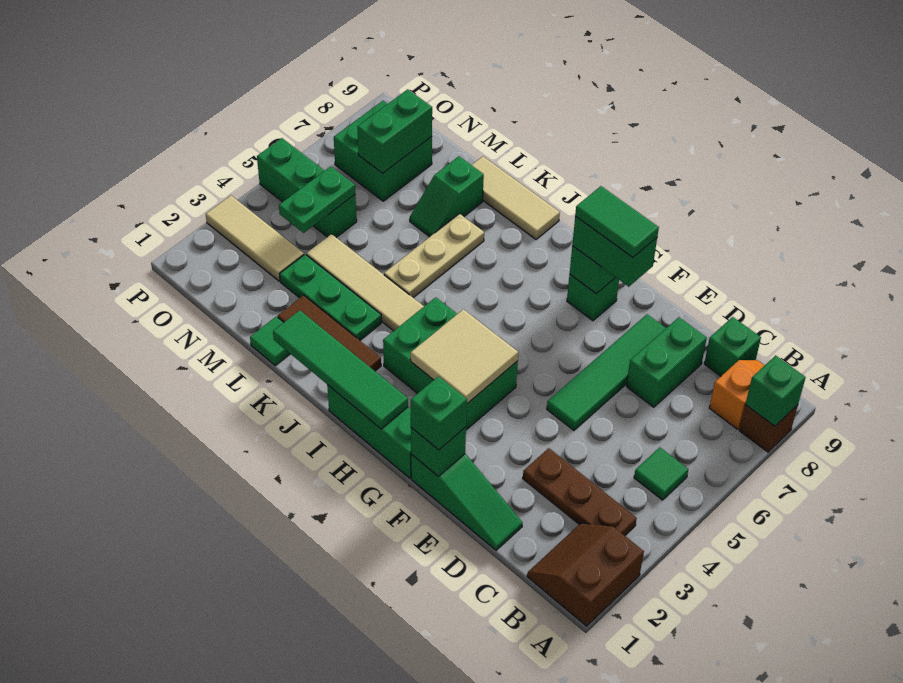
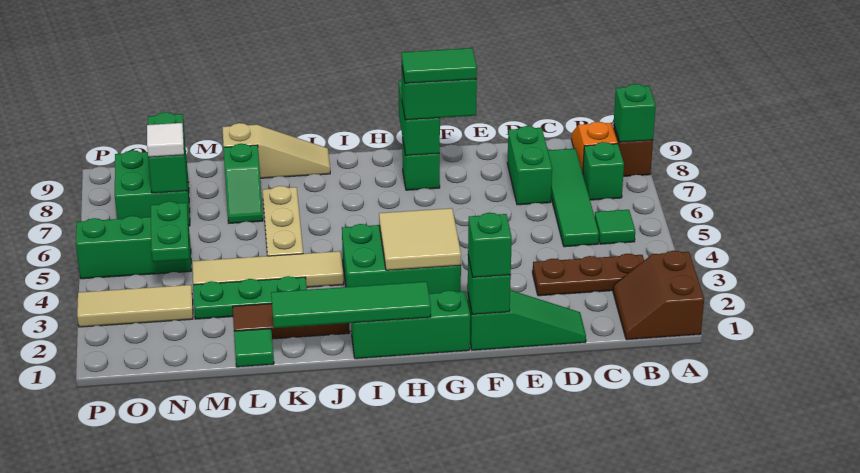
green 1x1 brick [704,317,761,376] -> green 1x1 brick moved to [583,142,624,200]
green 1x4 tile [547,314,666,430] -> green 1x4 tile moved to [548,148,599,247]
tan 1x3 tile [472,156,560,239] -> tan 1x3 slope [222,123,330,178]
none -> white 1x1 tile [147,123,184,157]

